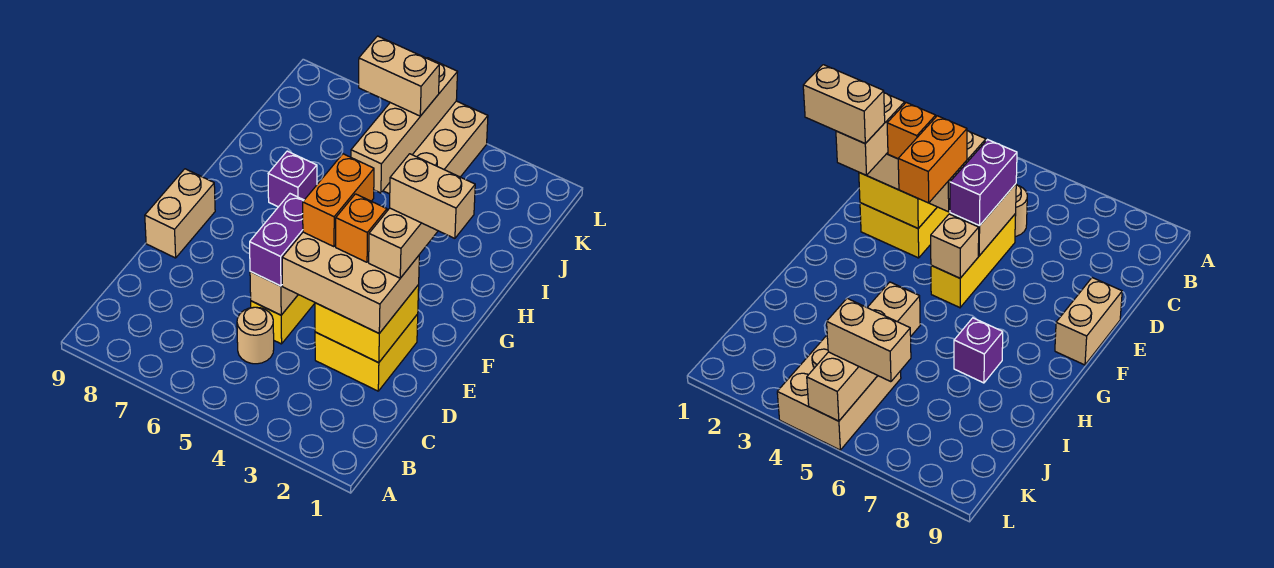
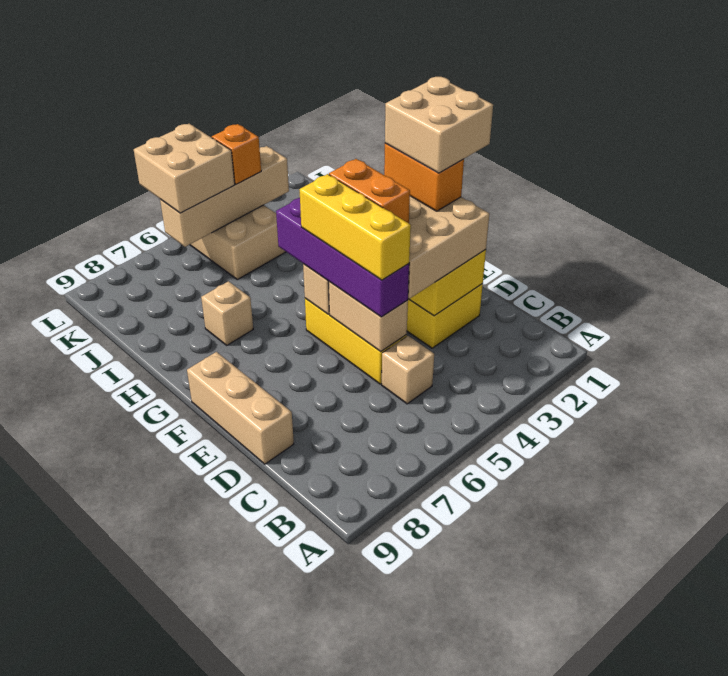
tan 1x1 round brick [237,307,274,364] -> tan 1x1 brick [382,336,434,404]
purple 1x2 brick [250,194,304,286] -> purple 1x4 brick [276,198,409,317]
none -> yellow 1x3 brick [299,174,411,280]
tan 1x2 brick [369,208,438,278] -> orange 1x2 brick [384,143,464,211]
orange 1x1 brick [336,194,387,262] -> orange 1x1 brick moved to [212,124,261,184]
tan 1x2 brick [145,169,215,258] -> tan 1x3 brick [187,352,294,464]
tan 1x2 brick [390,154,475,238] -> tan 2x2 brick [385,77,493,173]
purple 1x1 brick [268,151,317,207] -> tan 1x1 brick [201,281,253,345]
tan 1x4 brick [351,58,457,193] -> tan 1x4 brick turned to [160,146,289,247]
tan 1x2 brick [359,36,439,116] -> tan 2x2 brick [134,124,235,213]

